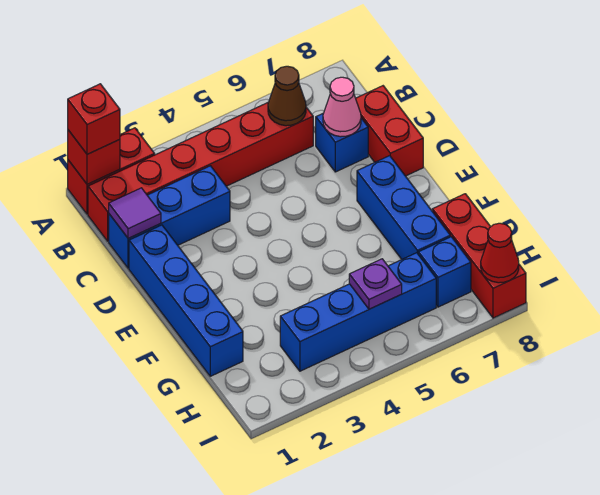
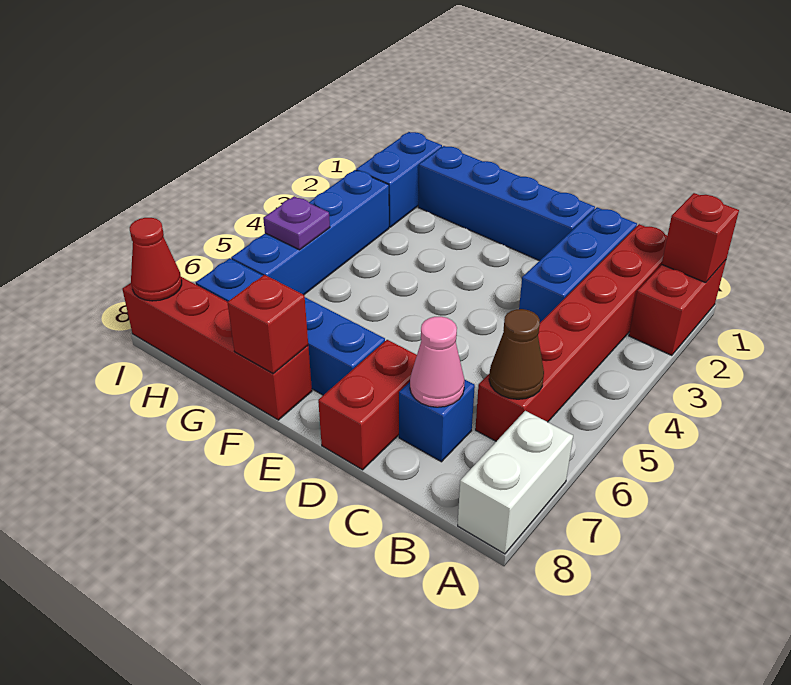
red 1x1 brick [68,84,120,154] -> red 1x1 brick moved to [227,275,308,373]
none -> white 1x2 brick [458,411,573,554]
purple 1x1 tile [109,188,161,238] -> none
red 1x2 brick [356,86,423,176] -> red 1x2 brick turned to [318,340,417,470]
red 1x3 brick [432,194,526,318] -> red 1x4 brick [122,277,312,420]
none -> blue 1x2 brick [356,132,442,227]

